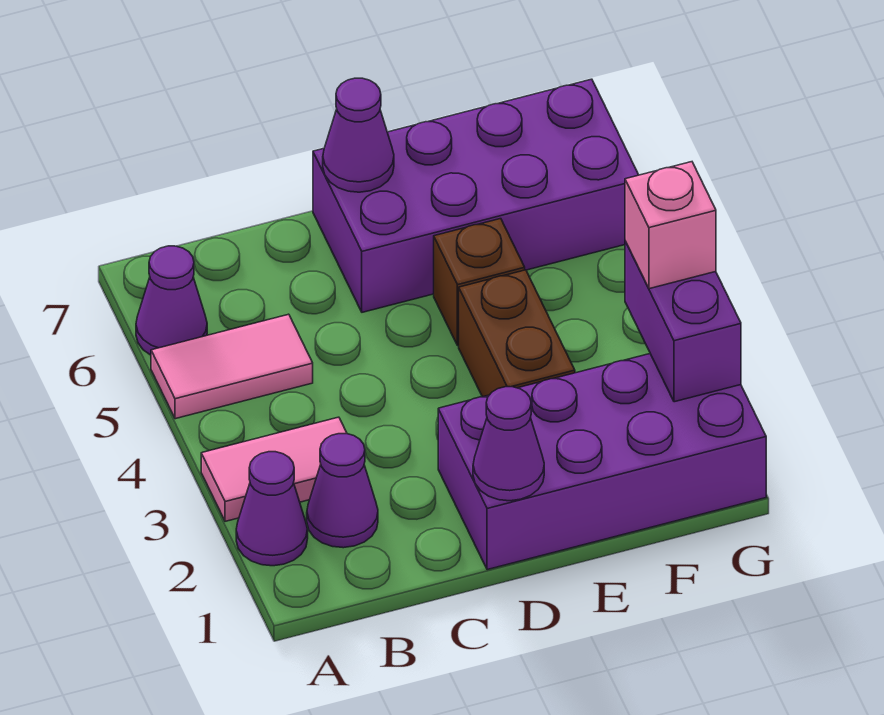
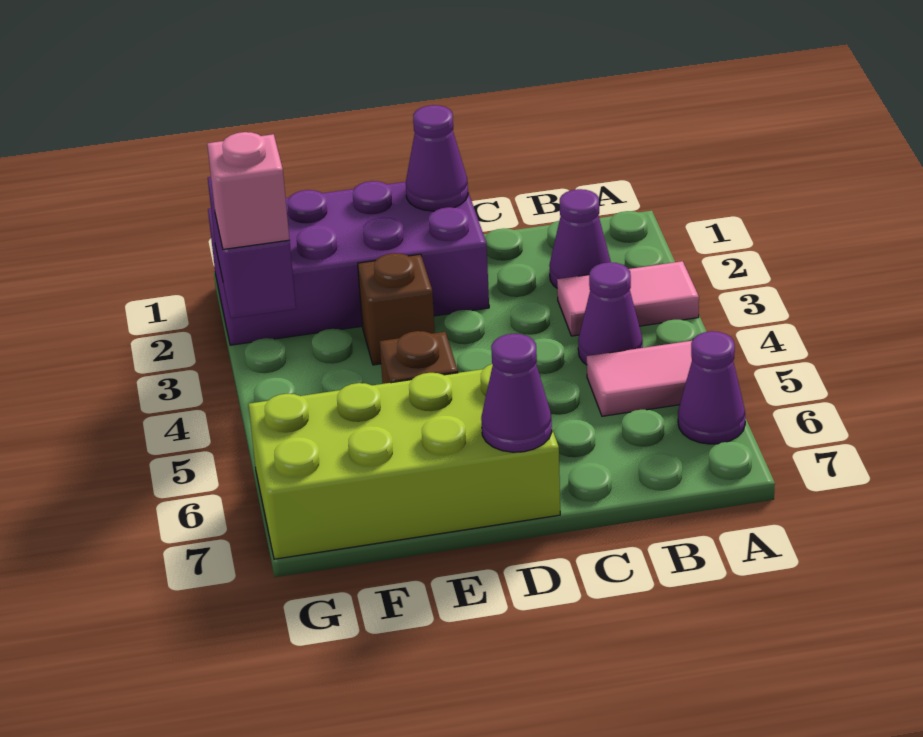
purple 1x1 cone [236,452,308,566] -> purple 1x1 cone moved to [578,262,643,365]
purple 2x4 brick [313,79,638,312] -> lime 2x4 brick [248,364,560,559]
brown 1x2 brick [459,270,575,397] -> brown 1x1 brick [358,253,435,365]

